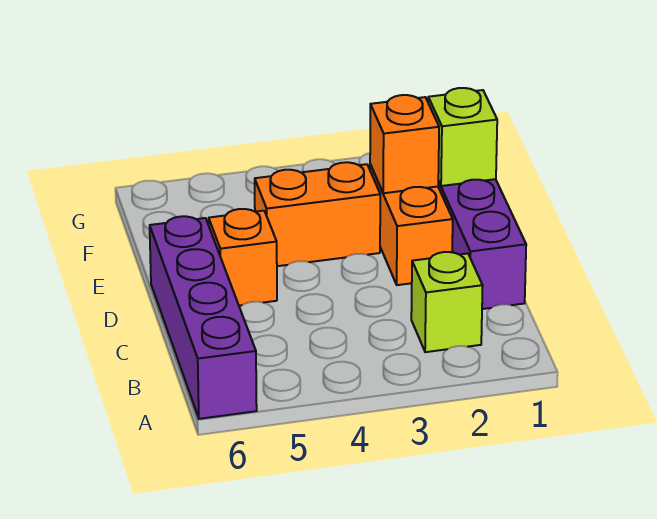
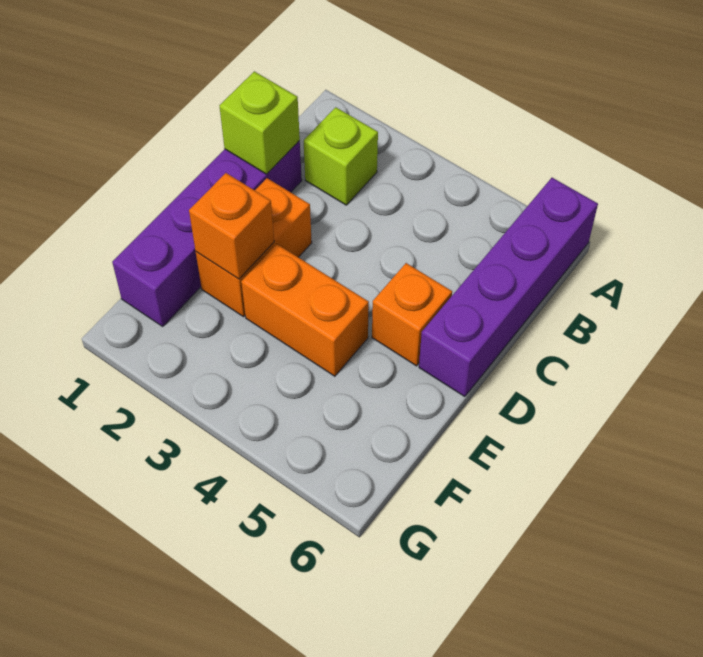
lime 1x1 brick [428,88,497,186] -> lime 1x1 brick moved to [220,71,300,174]

